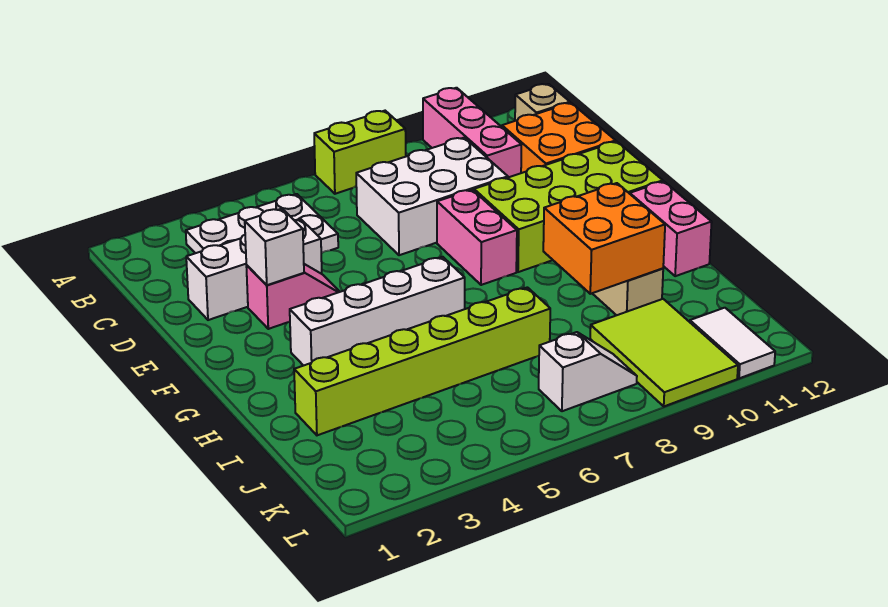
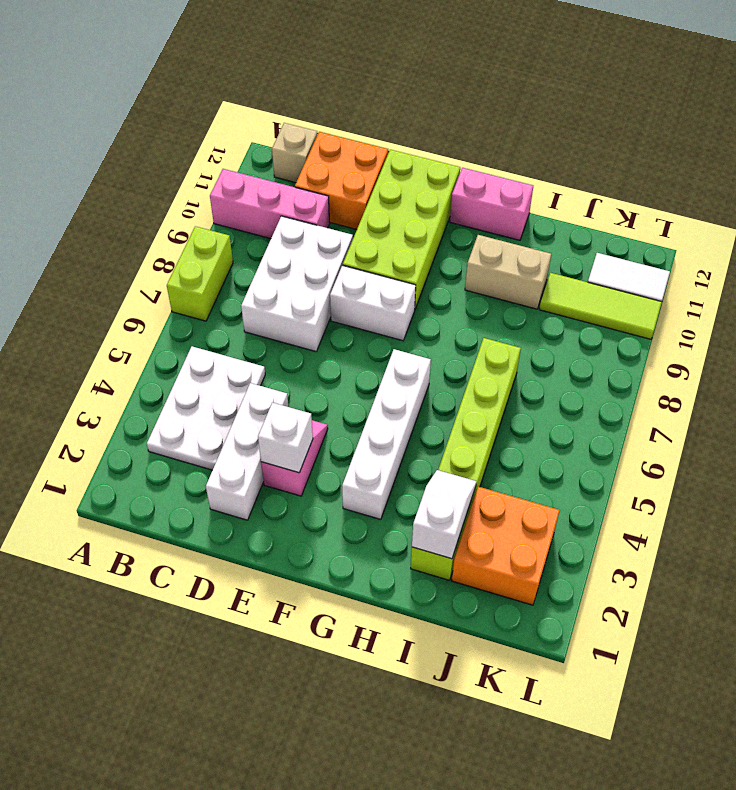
pink 1x2 brick [437,190,517,285] -> white 1x2 brick [330,265,416,341]
orange 2x2 brick [543,183,665,294] -> orange 2x2 brick moved to [452,487,560,605]
lime 2x3 tile [590,299,738,406] -> lime 1x3 tile [539,273,662,339]
white 1x2 slope [539,332,637,411] -> white 1x2 slope moved to [412,470,477,559]

